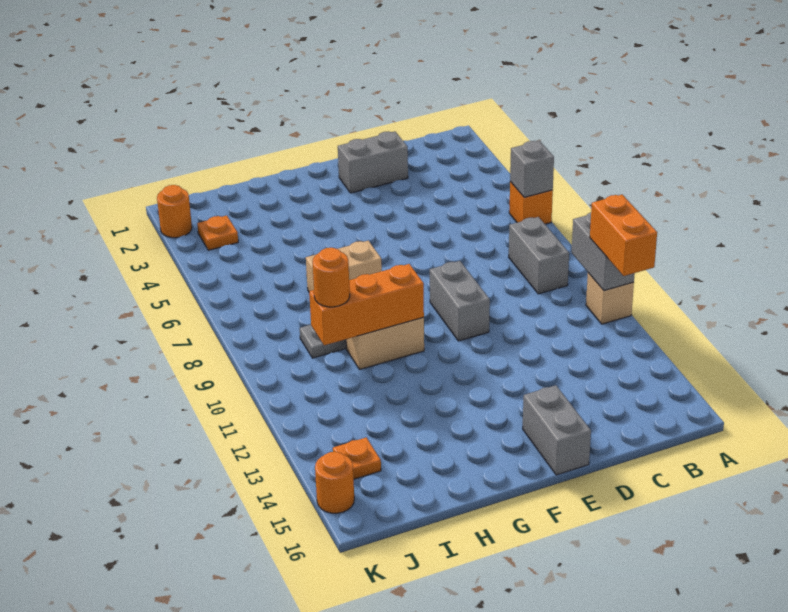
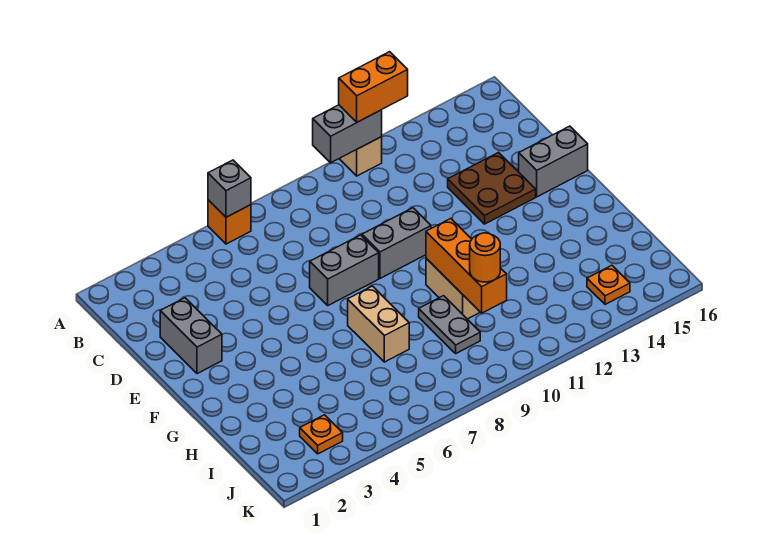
grey 1x2 brick [509,217,569,294] -> grey 1x2 brick moved to [310,235,379,305]
none -> brown 2x2 plate [448,153,536,224]
orange 1x1 round brick [157,185,192,238] -> none
orange 1x1 round brick [315,452,354,513] -> none

